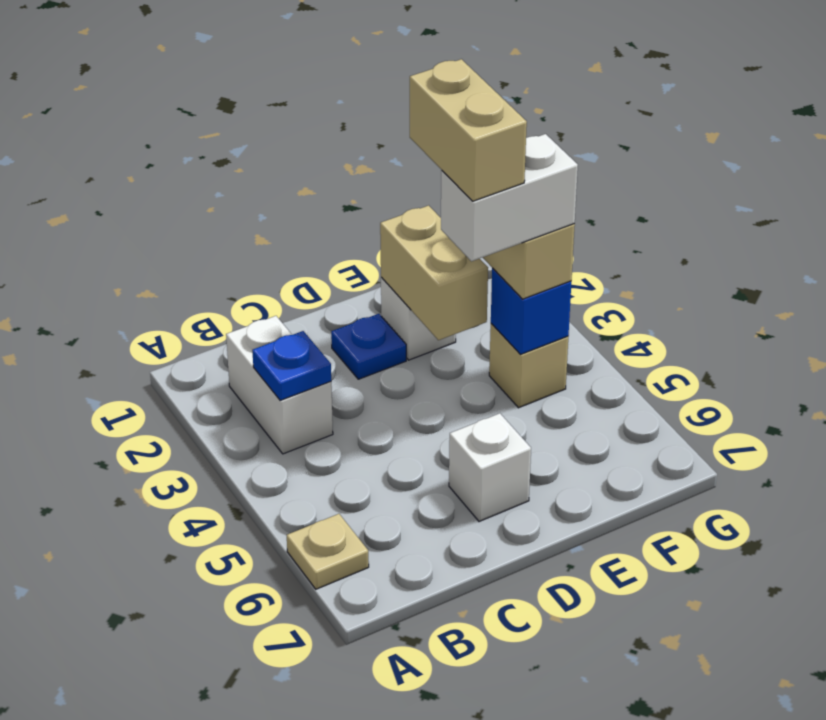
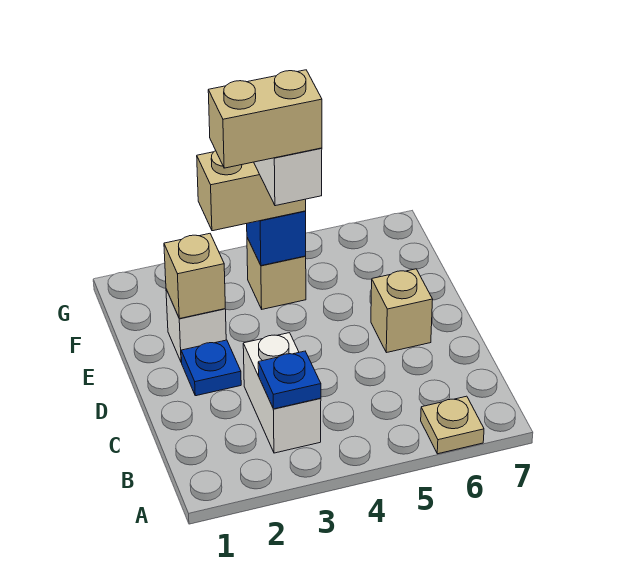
white 1x2 brick [226,316,333,454] -> white 1x2 brick turned to [243,333,321,453]
white 1x1 brick [449,413,531,522] -> tan 1x1 brick [371,269,433,353]
tan 1x2 brick [380,205,488,340] -> tan 1x1 brick [164,234,225,319]

